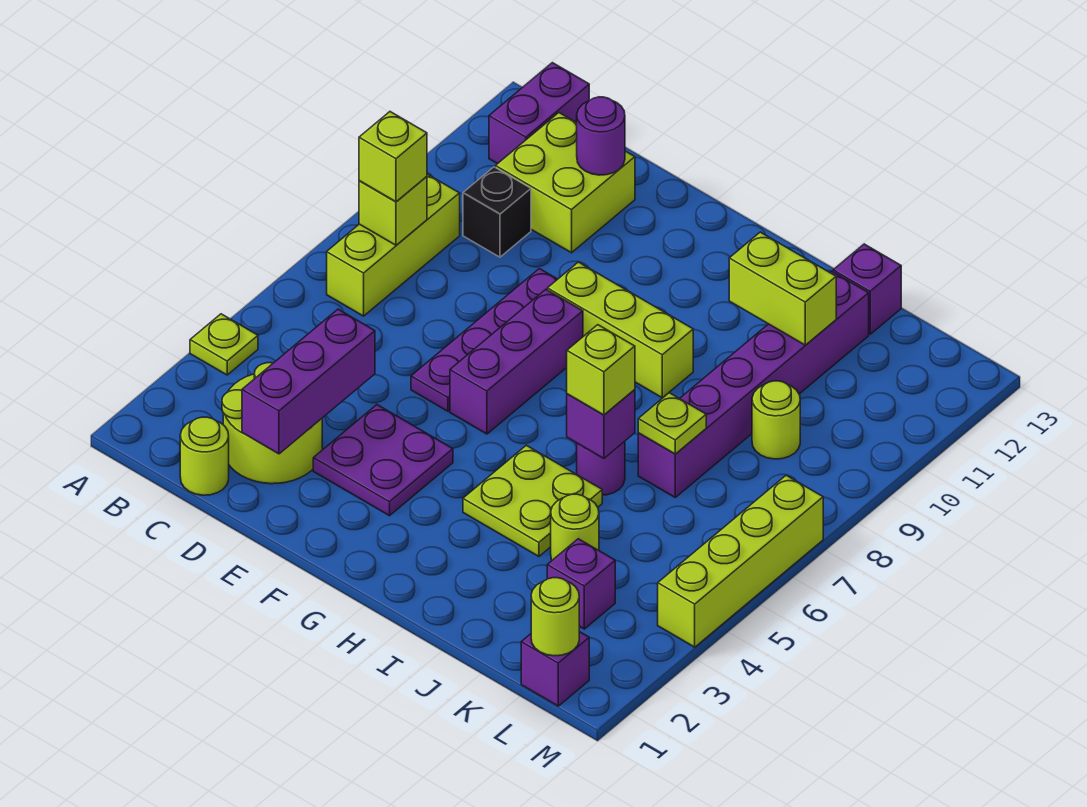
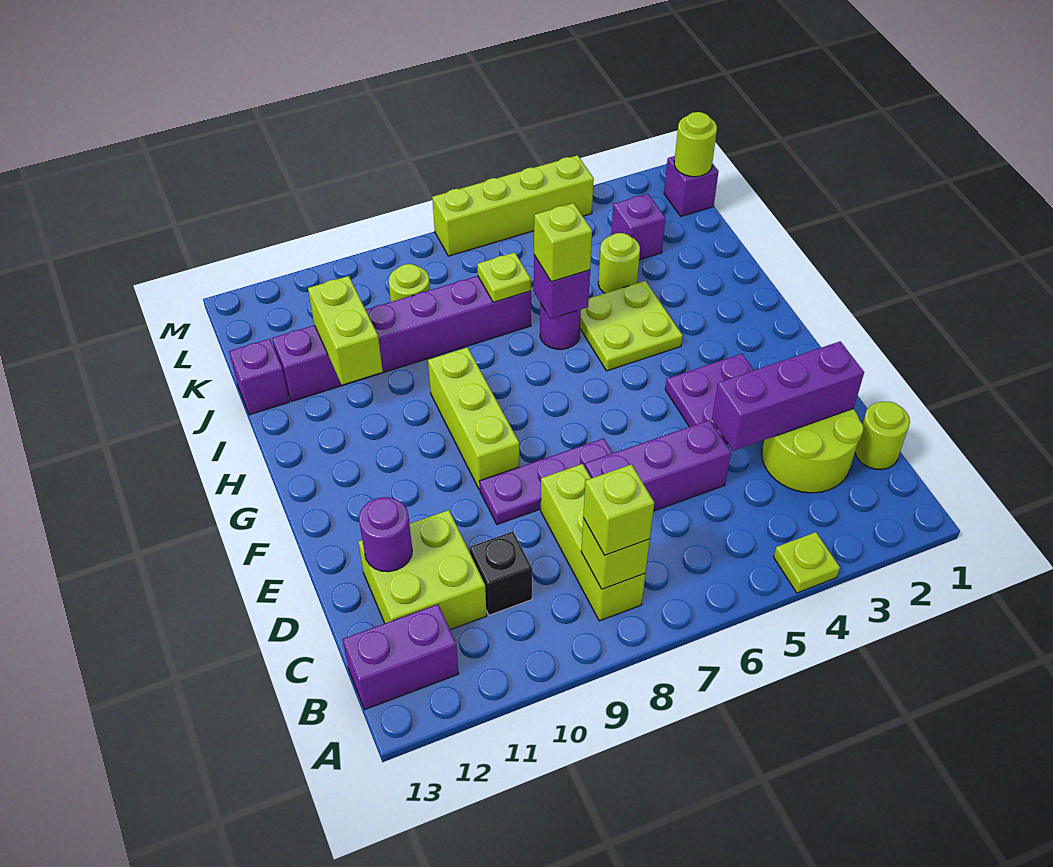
lime 1x3 brick [327,174,460,316] -> lime 1x3 brick turned to [541,464,645,621]
purple 1x4 plate [411,269,557,411] -> purple 1x3 plate [479,438,612,524]
purple 1x3 brick [450,290,583,434] -> purple 1x3 brick moved to [585,420,731,511]

